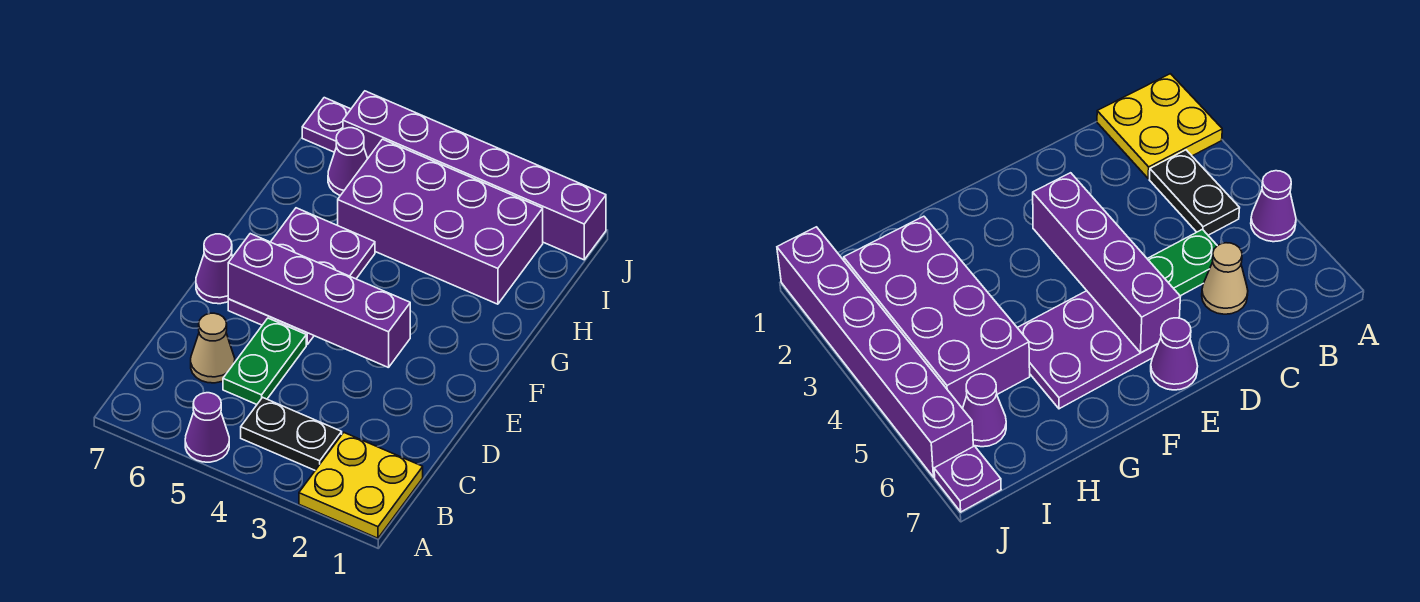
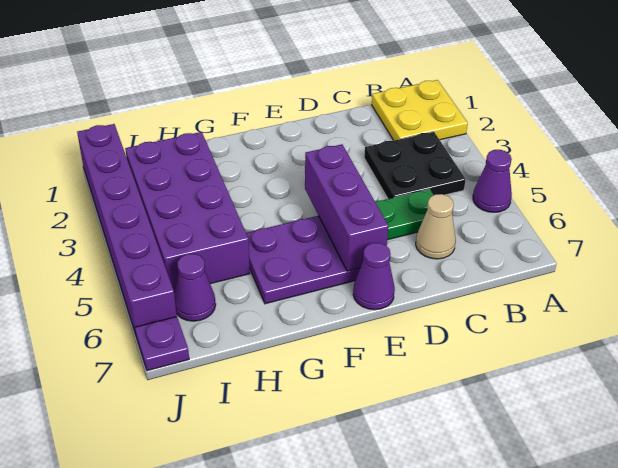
black 1x2 plate [241,397,342,470] -> black 2x2 plate [364,132,466,199]
purple 1x4 brick [228,234,410,368] -> purple 1x3 brick [305,144,388,271]

